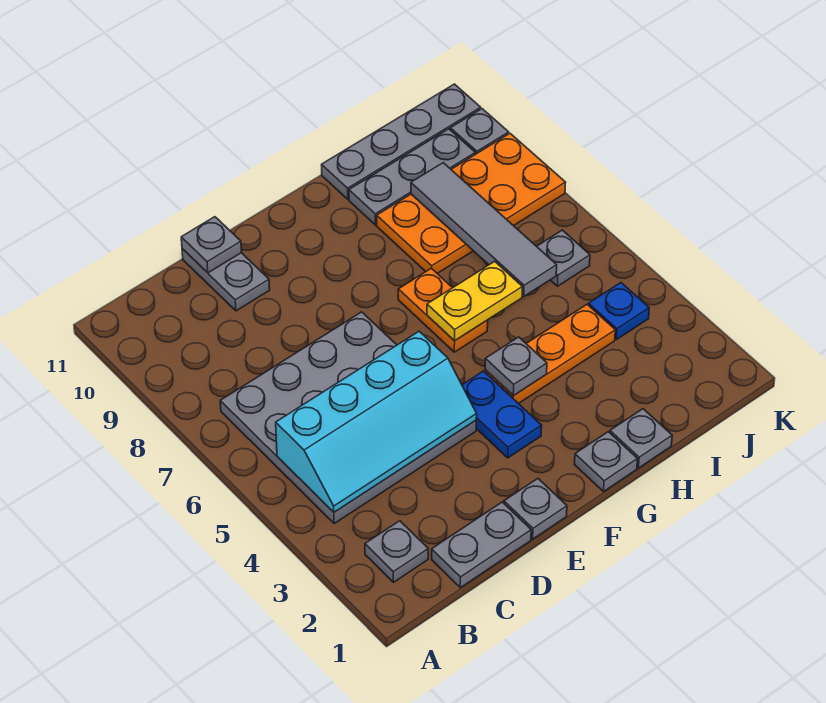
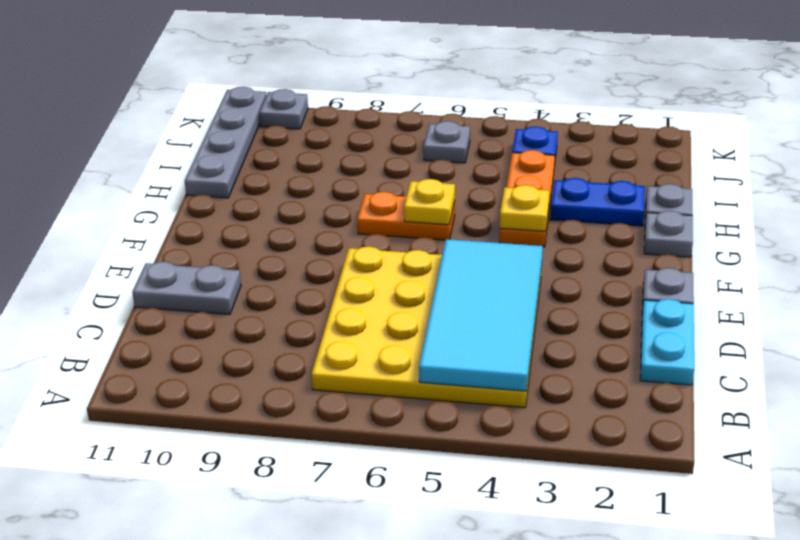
grey 1x1 plate [365,521,428,582] -> none
grey 4x4 plate [220,312,476,524] -> yellow 4x4 plate [311,246,542,408]
cyan 2x4 slope [276,331,477,512] -> cyan 2x4 tile [419,239,543,391]
grey 1x2 plate [432,502,531,588] -> cyan 1x2 plate [640,299,694,385]
grey 1x1 plate [181,217,242,273] -> none
blue 1x2 plate [462,371,542,458] -> blue 1x2 plate moved to [550,178,645,226]
grey 1x1 plate [485,337,547,395] -> yellow 1x1 plate [500,185,549,231]
yellow 1x2 plate [427,261,522,341] -> yellow 1x1 plate [404,179,455,225]
orange 2x4 plate [377,133,566,273] -> none
grey 1x3 plate [349,129,475,225] -> none
grey 1x4 tile [411,163,557,296] -> none

